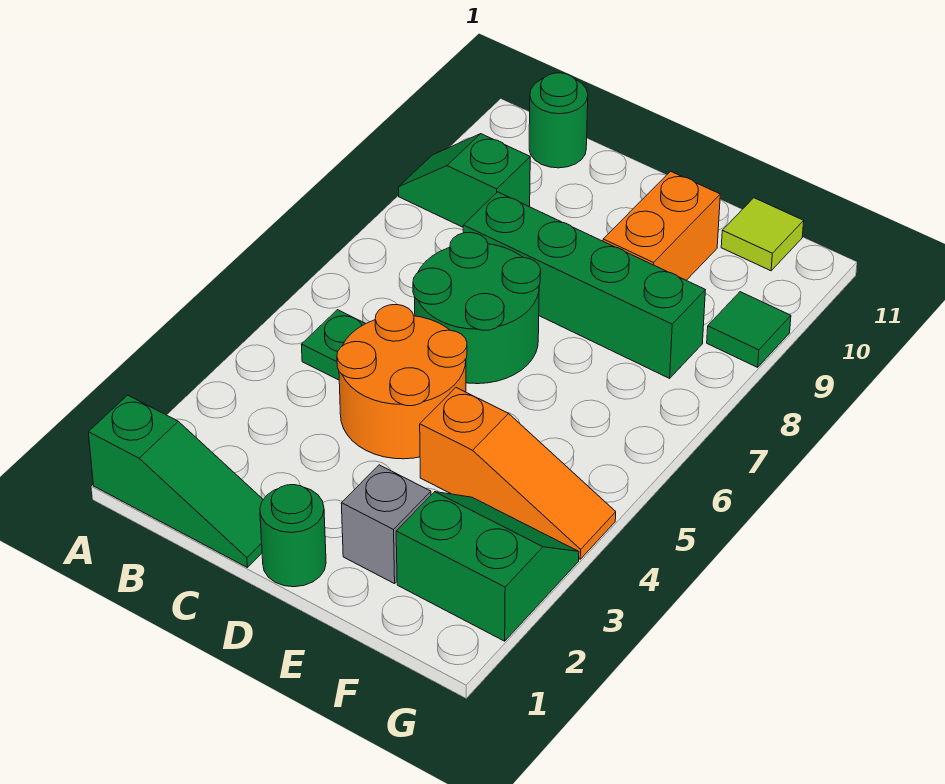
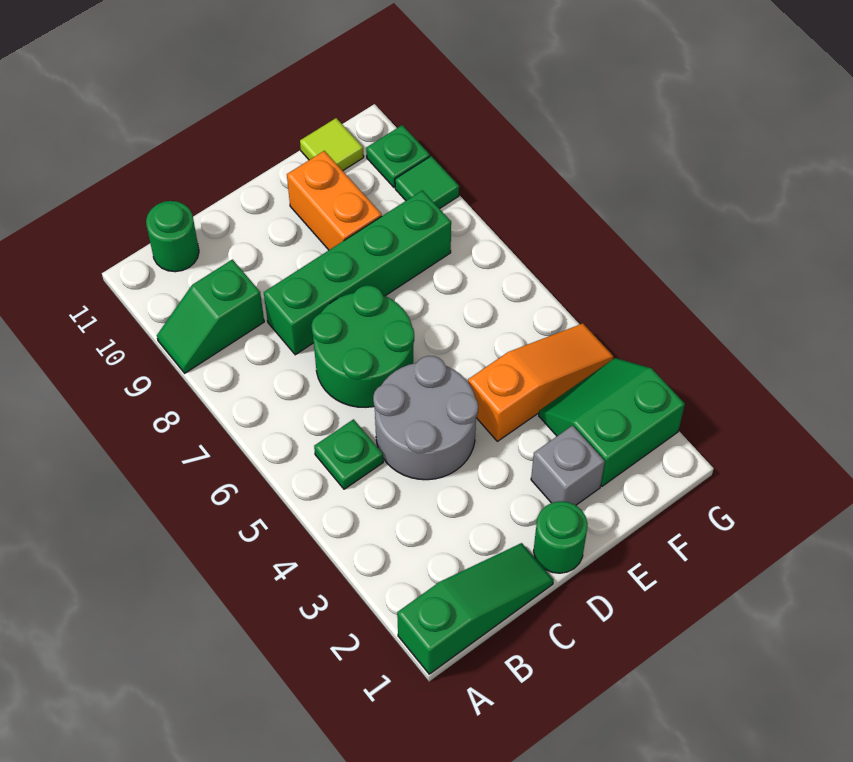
orange 2x2 round brick [337,305,467,459] -> grey 2x2 round brick [373,356,478,480]
none -> green 1x1 plate [366,125,430,187]

